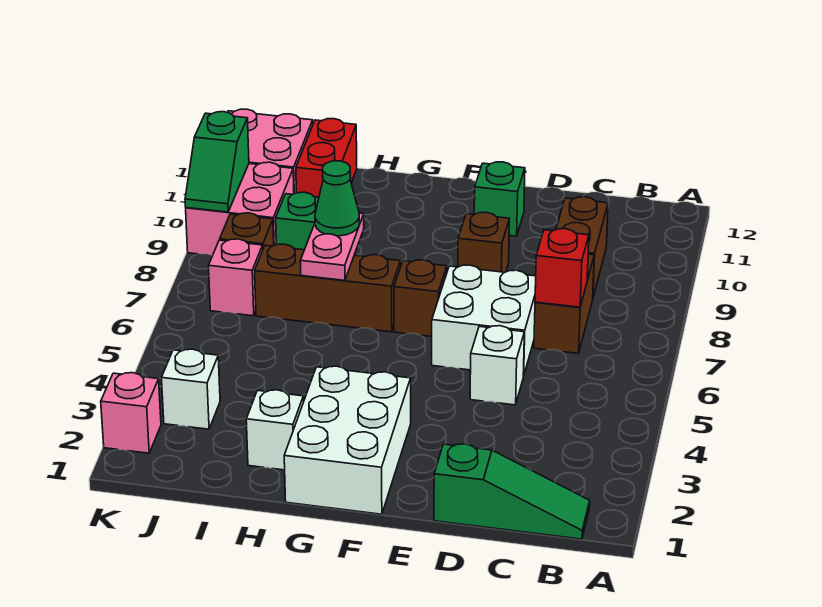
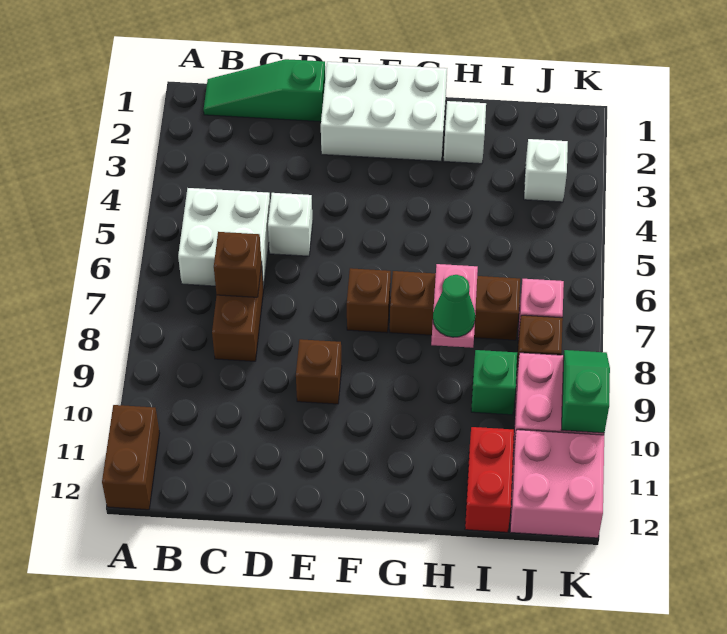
red 1x1 brick [535,229,589,307] -> brown 1x1 brick [214,232,262,297]
brown 1x2 brick [556,197,608,297] -> brown 1x2 brick moved to [102,405,160,510]
white 2x2 brick [432,265,536,376] -> white 2x2 brick moved to [178,188,270,289]
green 1x1 brick [474,162,525,236] -> none
white 2x3 brick [284,366,411,514] -> white 2x3 brick turned to [321,62,447,161]
pink 1x1 brick [101,373,161,453] -> none

